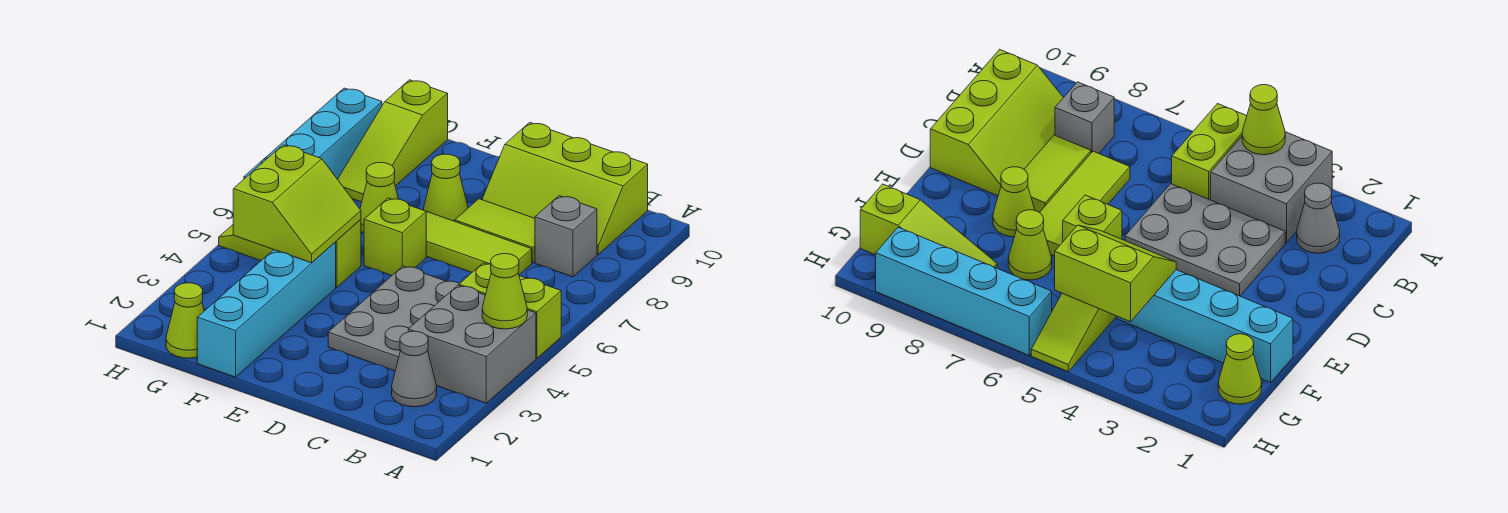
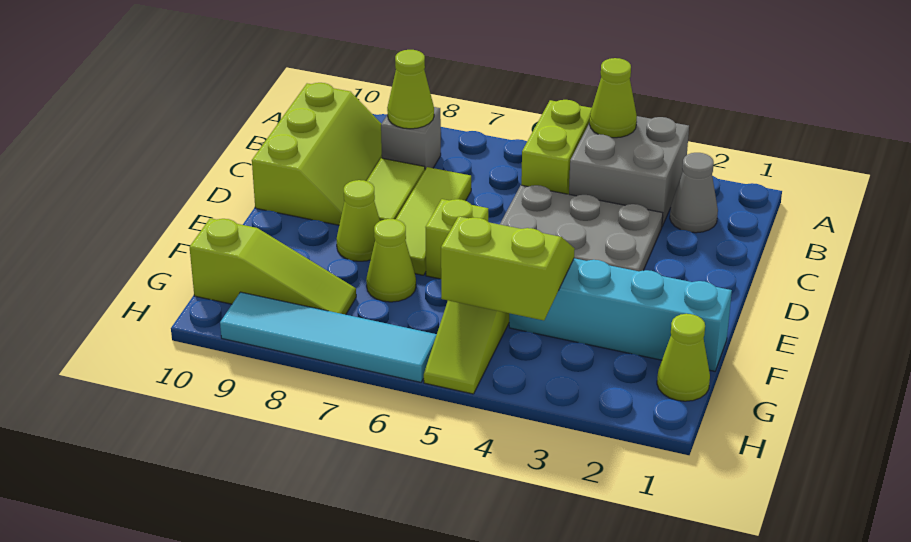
none -> lime 1x1 cone [387,50,434,129]
cyan 1x4 brick [244,88,382,179] -> cyan 1x4 tile [220,292,437,382]

